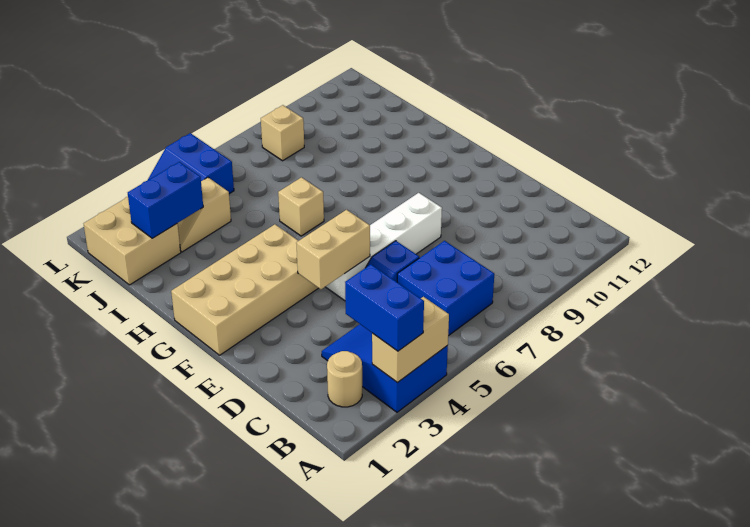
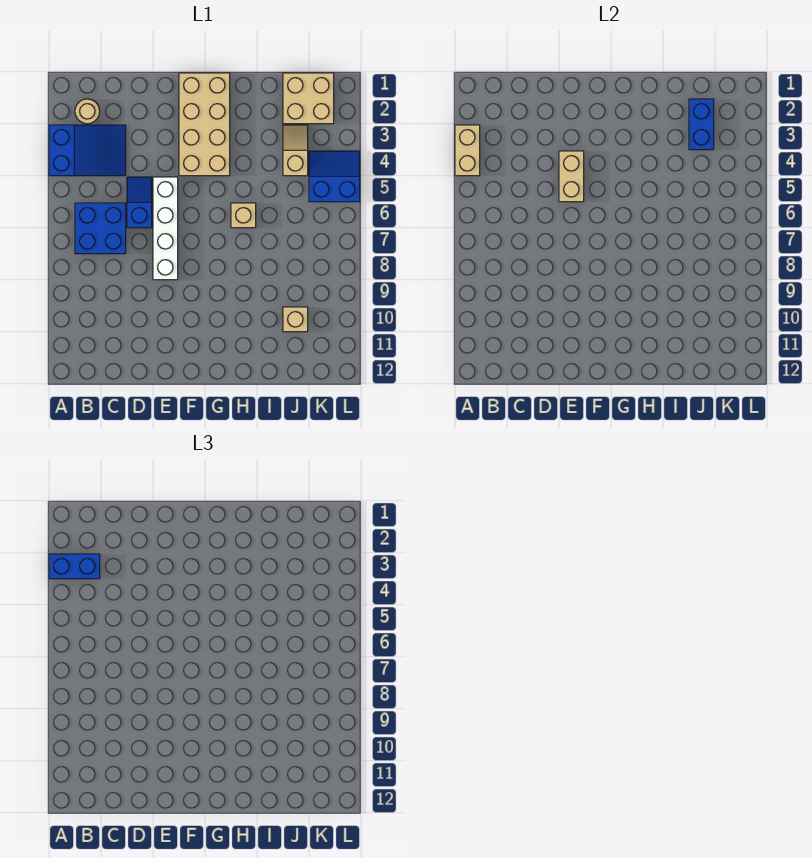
tan 1x1 brick [261,105,304,161] -> tan 1x1 brick moved to [283,307,308,332]

